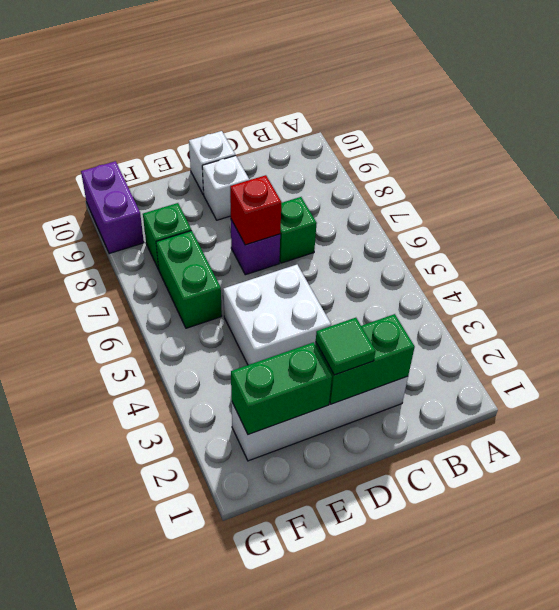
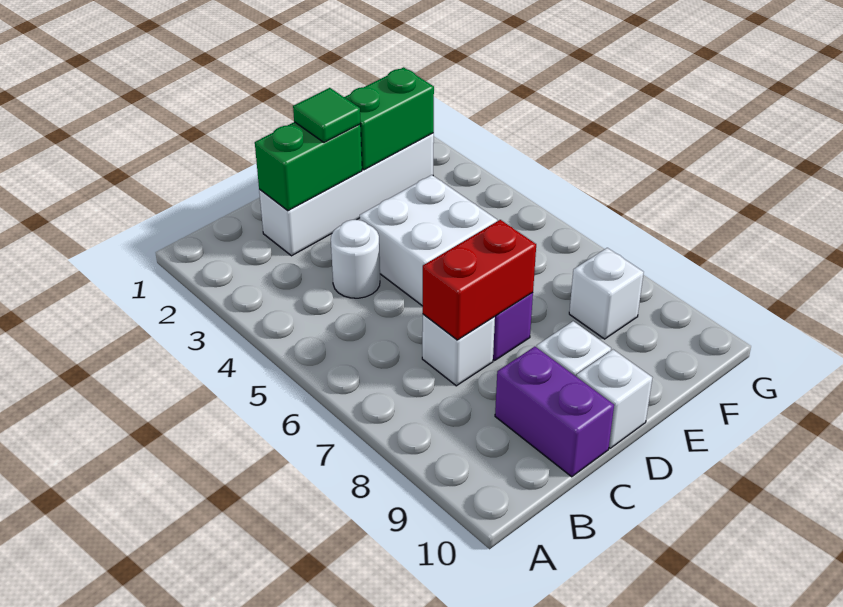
none -> white 1x1 round brick [331,220,380,298]
green 1x1 brick [279,197,317,263] -> white 1x1 brick [422,314,495,386]
red 1x1 brick [230,175,282,245] -> red 1x2 brick [423,220,536,340]
green 1x2 brick [156,231,222,328] -> none
green 1x1 brick [143,203,191,270] -> white 1x1 brick [569,248,644,339]
purple 1x2 brick [81,161,144,254] -> purple 1x2 brick moved to [495,347,614,477]

